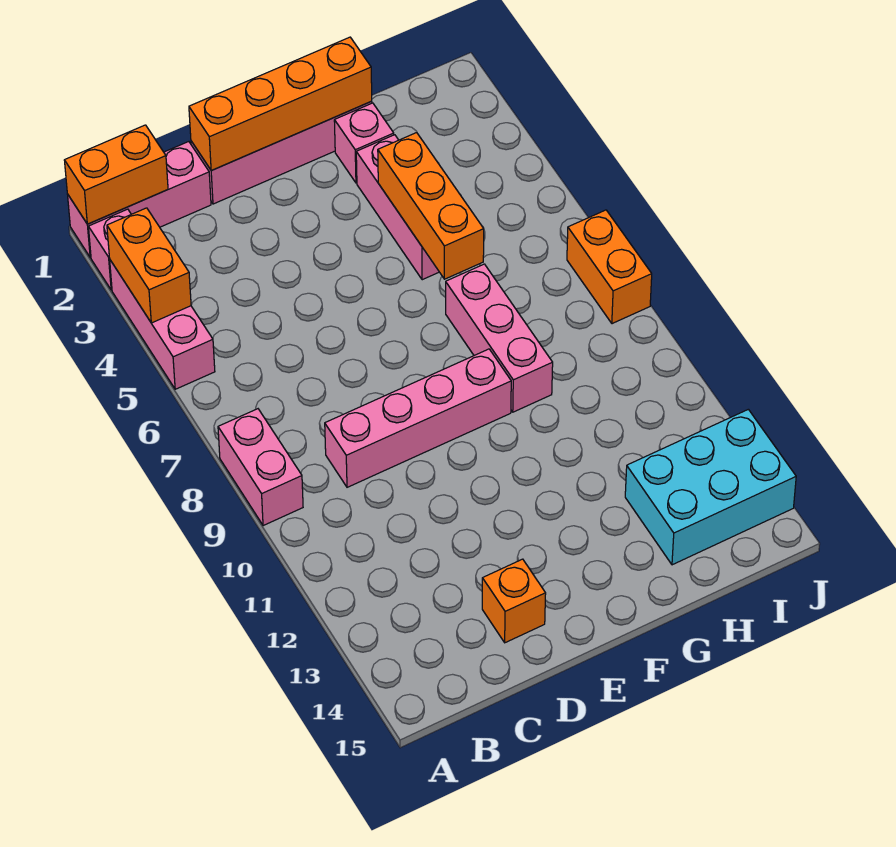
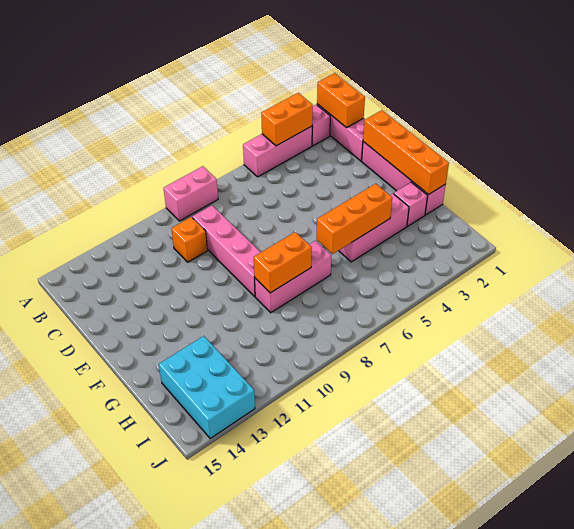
orange 1x1 brick [482,559,546,643] -> orange 1x1 brick moved to [171,217,207,262]
orange 1x2 brick [567,210,652,324] -> orange 1x2 brick moved to [254,232,312,293]

